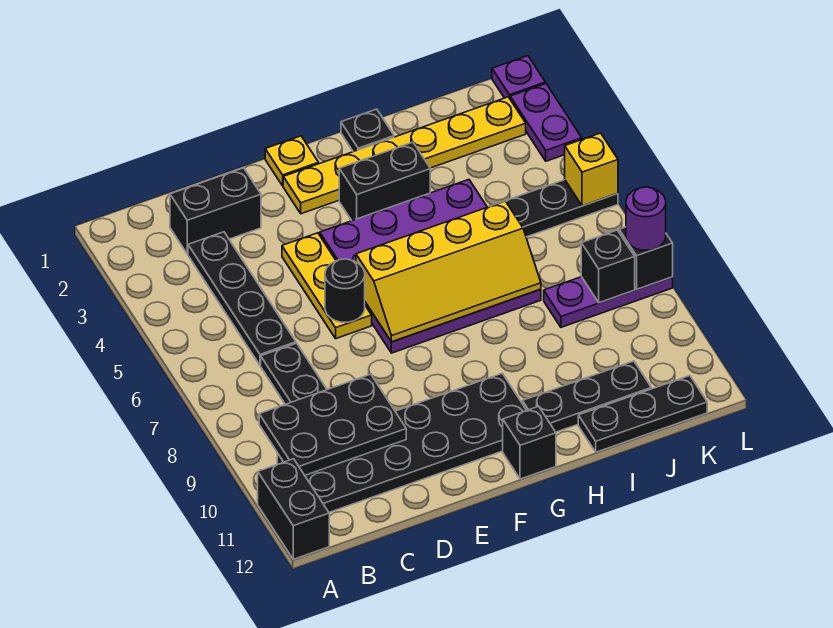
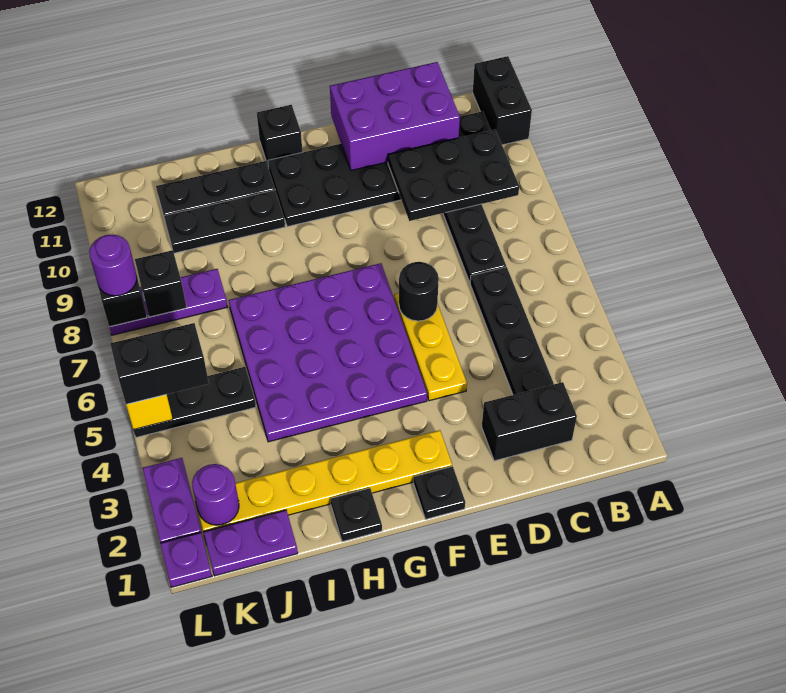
none -> purple 2x3 brick [330,62,460,170]
yellow 1x1 plate [265,136,319,186] -> black 1x1 plate [414,466,465,519]
yellow 2x4 slope [356,201,541,342] -> none
black 1x2 brick [339,142,430,221] -> black 1x2 brick moved to [110,323,209,404]
black 1x3 plate [578,376,707,452] -> black 1x3 plate moved to [164,190,285,253]
none -> purple 1x2 plate [203,510,298,576]
none -> purple 1x1 round brick [192,464,239,525]

